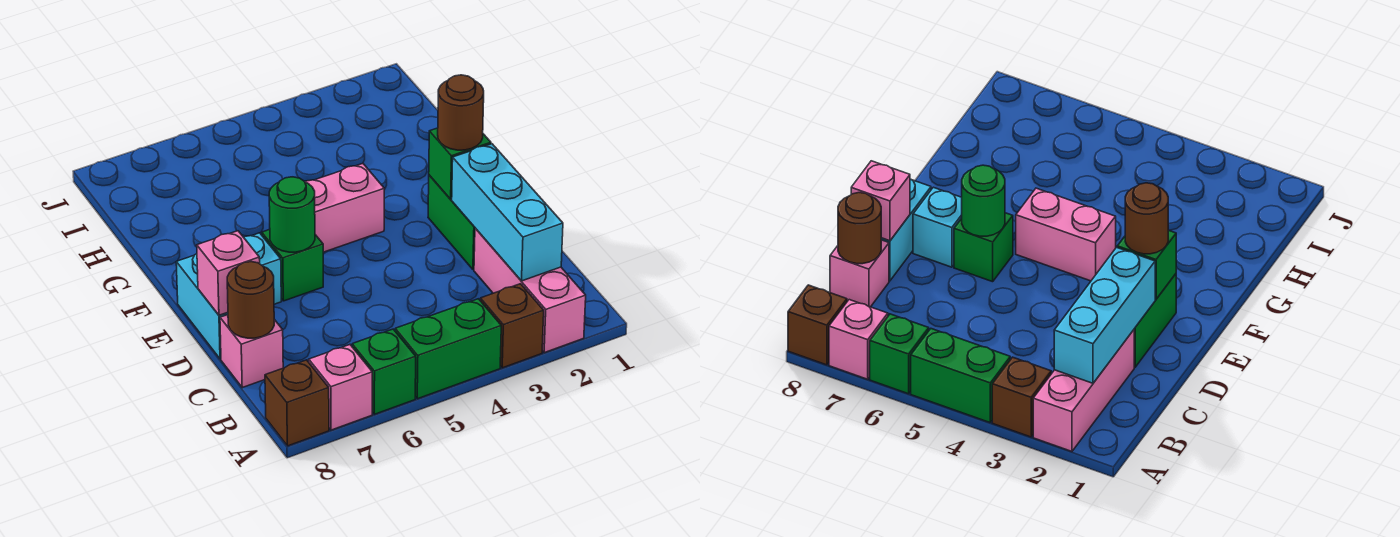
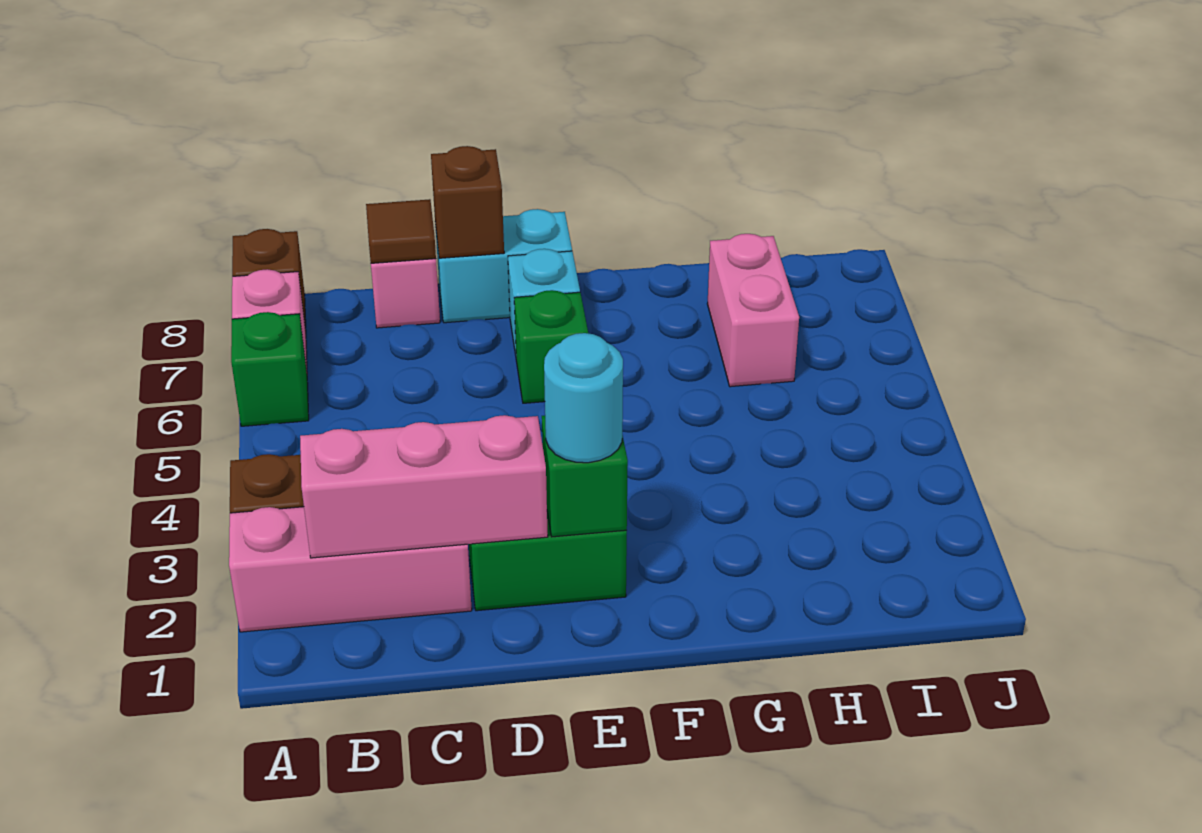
green 1x2 brick [395,299,501,399] -> none
cyan 1x3 brick [452,144,563,281] -> pink 1x3 brick [300,415,548,558]
brown 1x1 round brick [227,262,274,338] -> brown 1x1 tile [366,199,436,263]
pink 1x1 brick [197,231,260,315] -> brown 1x1 brick [431,146,504,258]
brown 1x1 round brick [438,75,484,150] -> cyan 1x1 round brick [544,333,623,463]
green 1x1 round brick [269,177,315,252] -> none
pink 1x2 brick [305,164,384,252] -> pink 1x2 brick moved to [707,234,799,387]

